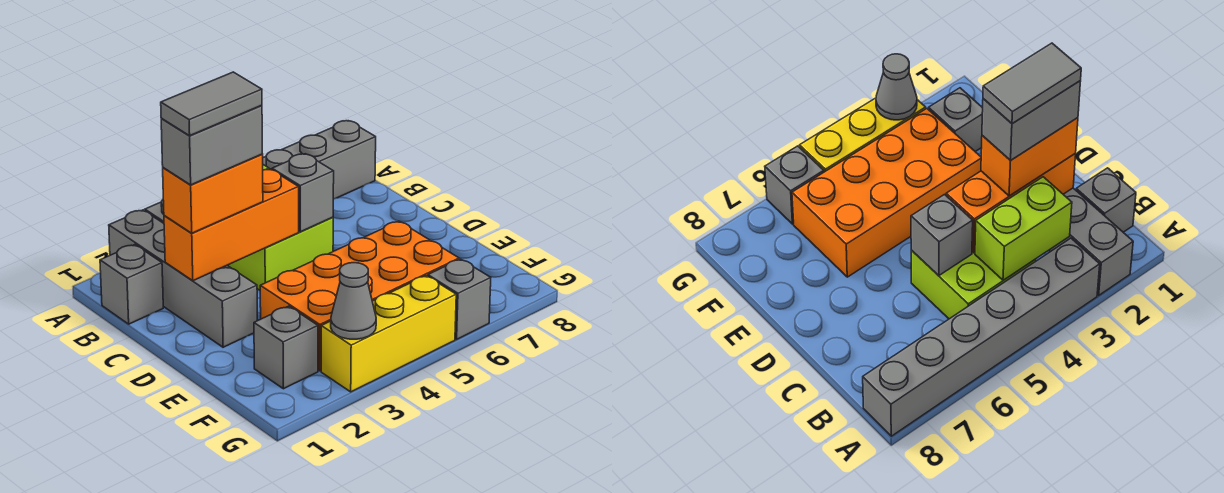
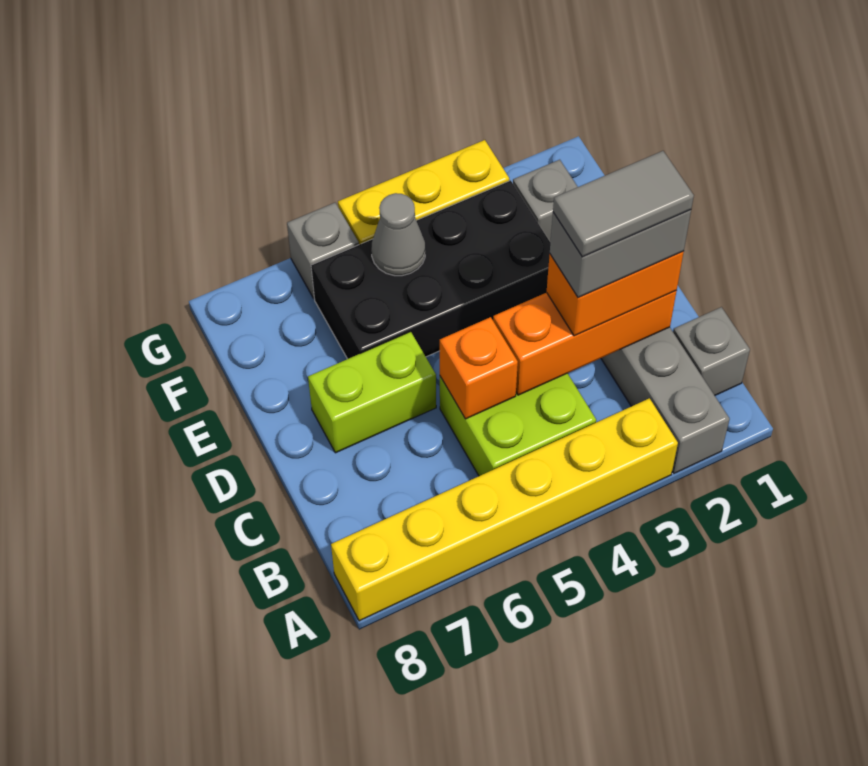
grey 1x6 brick [145,121,376,223] -> yellow 1x6 brick [331,398,678,621]
lime 1x2 brick [975,177,1072,280] -> lime 1x2 brick moved to [308,332,436,453]
grey 1x1 brick [272,154,334,232] -> orange 1x1 brick [440,317,518,419]
orange 2x4 brick [260,221,459,371] -> black 2x4 brick [311,180,550,359]
grey 1x1 cone [331,263,376,339] -> grey 1x1 cone moved to [371,193,425,276]

